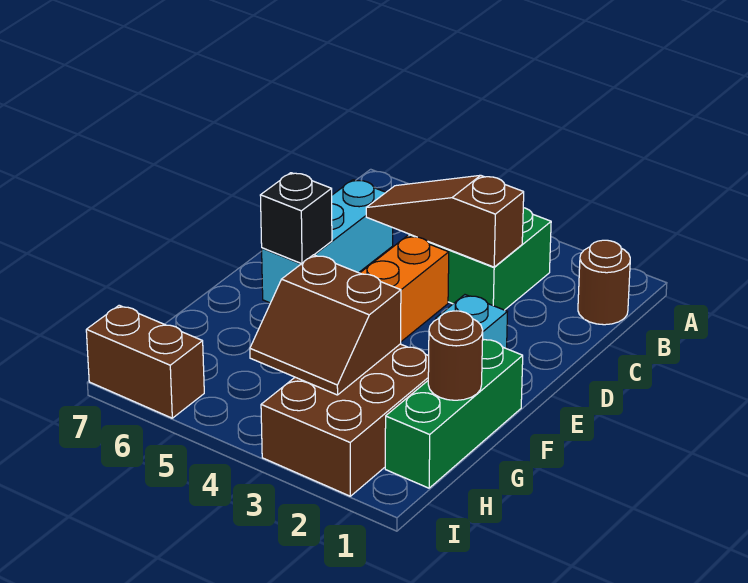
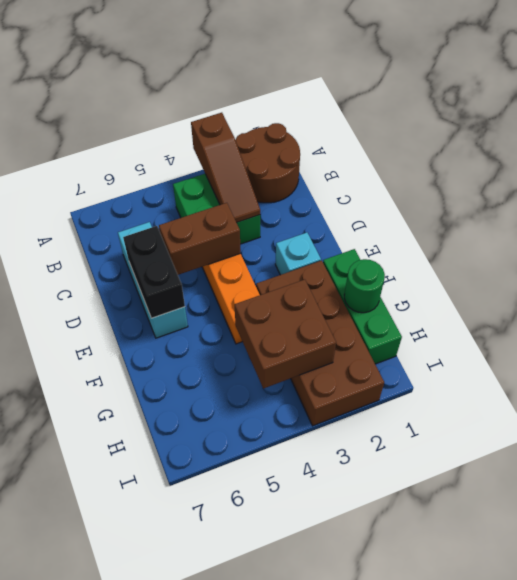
brown 1x1 round brick [578,240,630,325] -> brown 2x2 round brick [235,123,300,203]
brown 1x3 slope [366,175,524,267] -> brown 1x3 slope turned to [191,113,260,222]
black 1x1 brick [260,173,332,264] -> black 1x2 brick [123,226,185,318]
brown 1x1 round brick [428,311,483,400] -> green 1x1 round brick [344,259,385,313]
brown 2x3 brick [261,344,429,496] -> brown 2x4 brick [256,261,384,426]
brown 2x2 slope [250,255,401,395] -> brown 2x2 brick [235,280,336,388]
brown 1x2 brick [86,305,204,418] -> brown 1x2 brick moved to [159,203,241,275]

